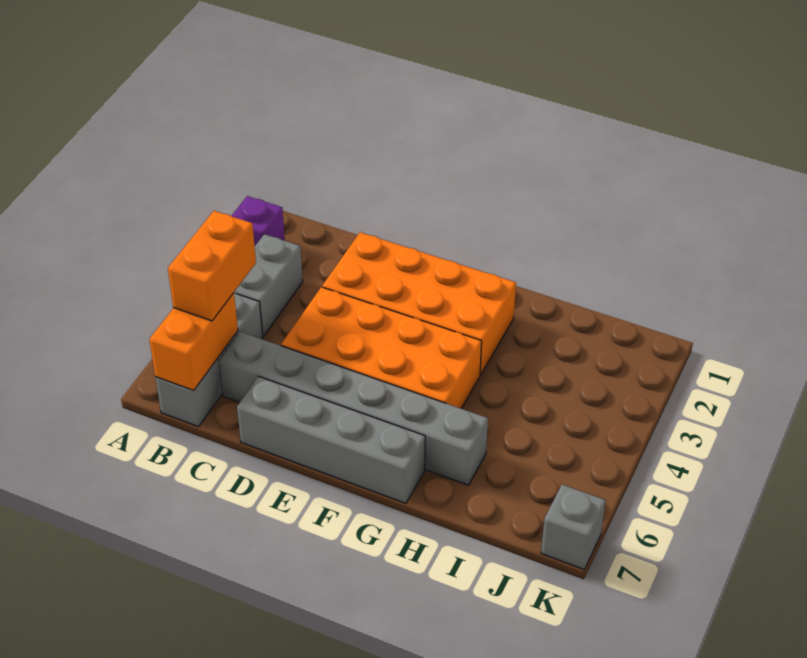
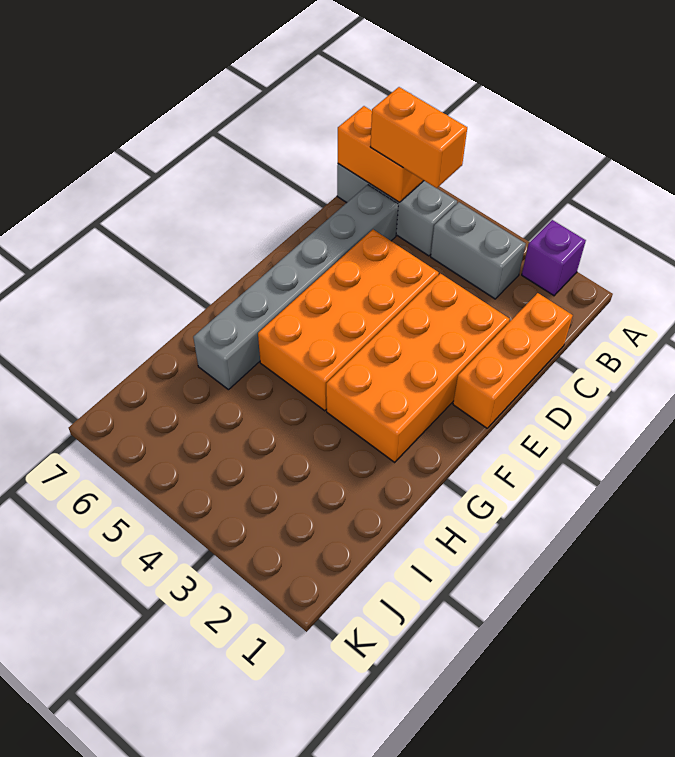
none -> orange 1x3 brick [453,293,573,428]
grey 1x4 brick [237,376,425,503] -> none
grey 1x1 brick [541,485,606,569] -> none

